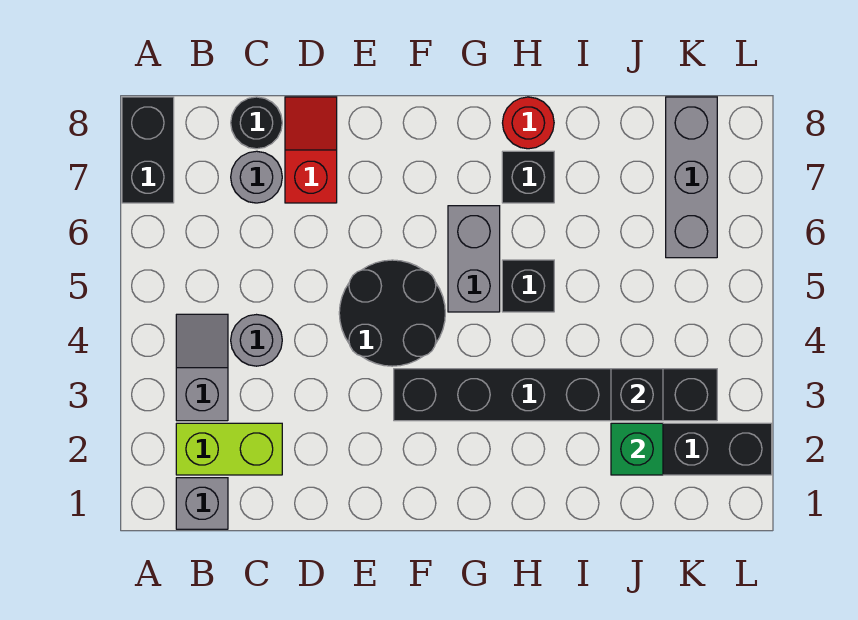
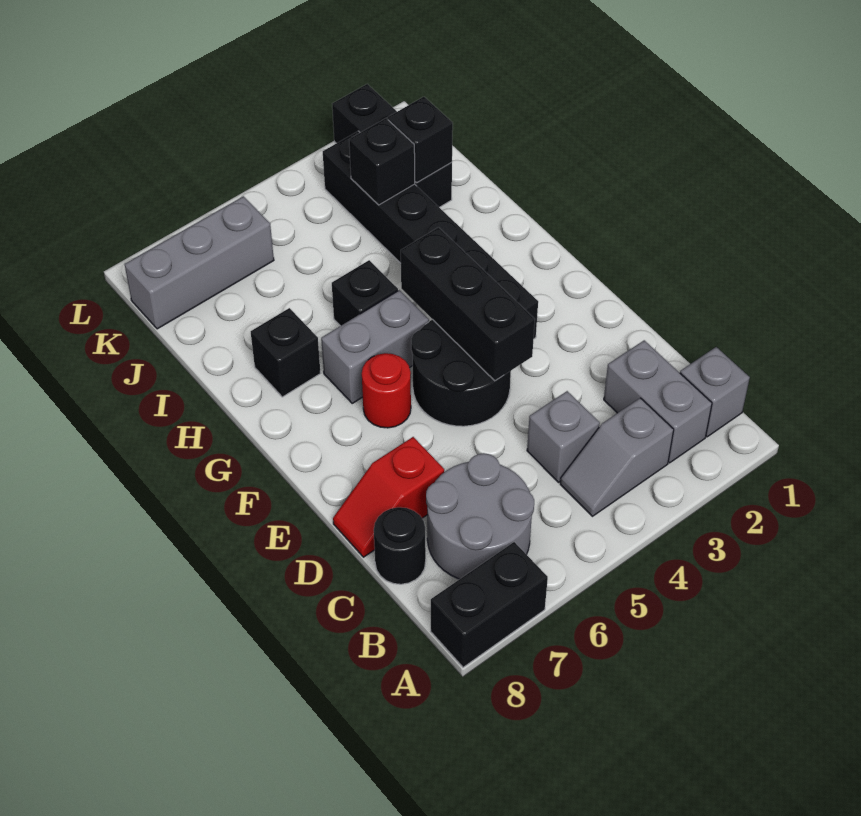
lime 1x2 brick [176,423,282,475] -> grey 1x2 brick [604,340,712,463]
grey 1x1 round brick [231,315,282,366] -> grey 1x1 brick [527,391,600,482]
grey 1x1 round brick [231,151,282,203] -> grey 2x2 round brick [426,453,534,579]
none -> black 1x3 brick [401,227,535,381]
red 1x1 round brick [503,97,554,149] -> red 1x1 round brick moved to [362,353,411,428]
green 1x1 brick [611,423,663,475] -> black 1x1 brick [388,97,453,182]

